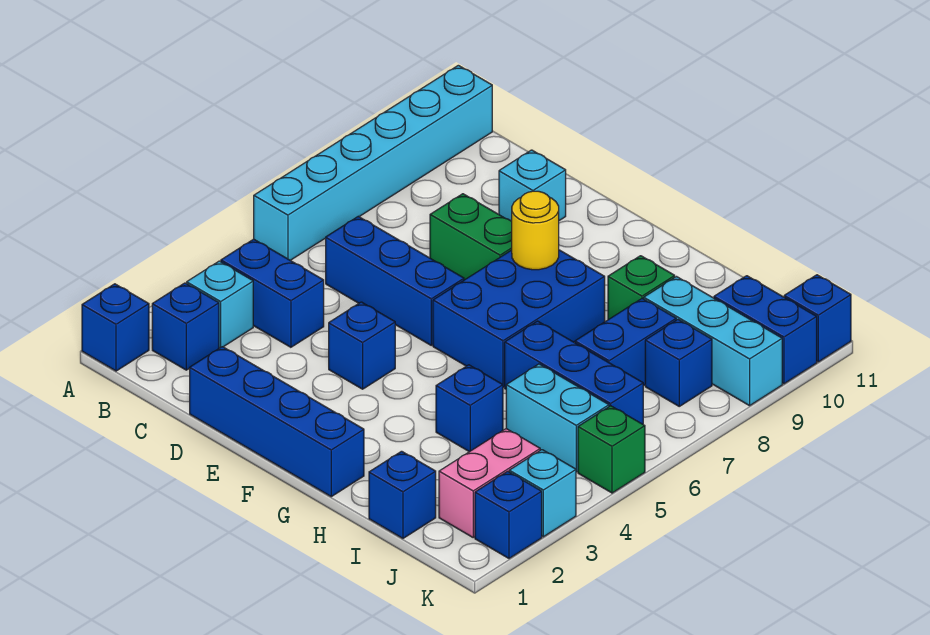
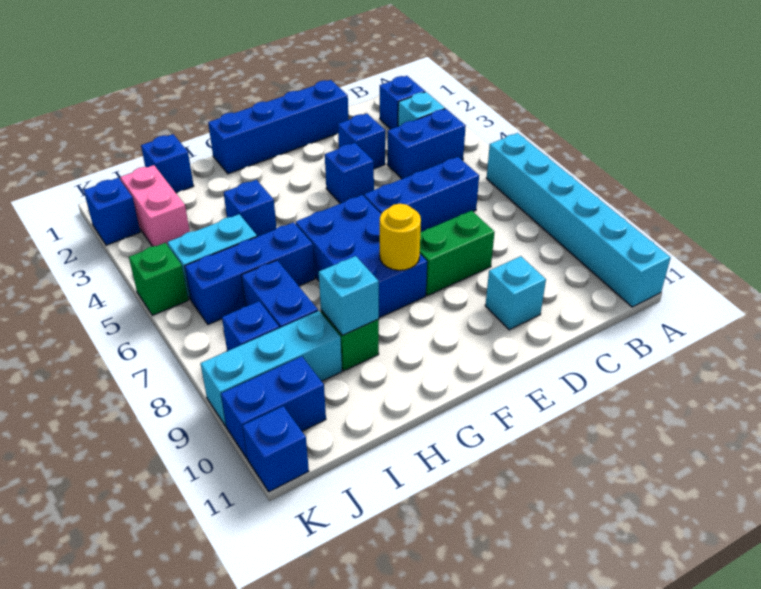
blue 1x1 brick [82,284,149,371] -> blue 1x1 brick moved to [338,113,385,169]
cyan 1x1 brick [509,450,576,537] -> cyan 1x1 brick moved to [319,256,379,335]

